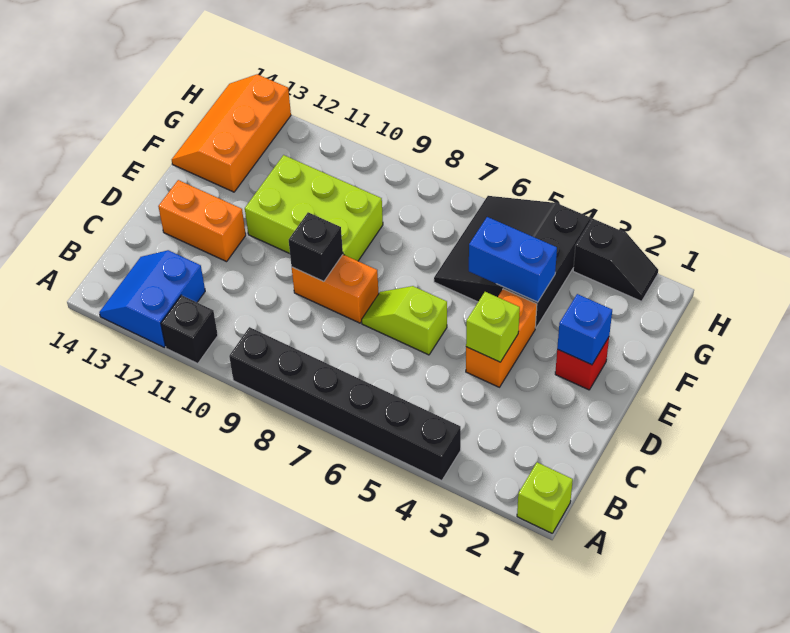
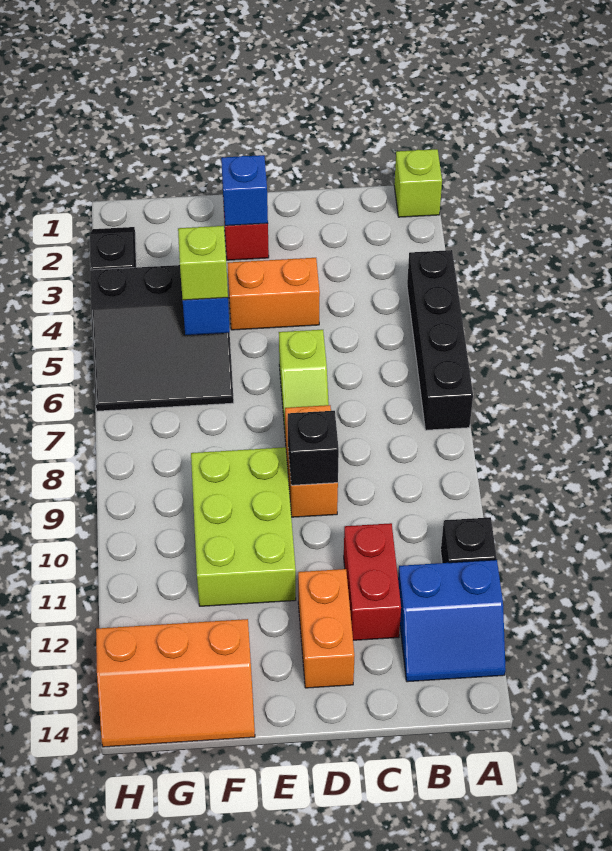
black 1x6 brick [229,327,461,481] -> black 1x4 brick [407,250,473,430]
none -> red 1x2 brick [344,523,401,640]
lime 1x1 brick [466,292,520,362] -> lime 1x1 brick moved to [178,226,228,300]

